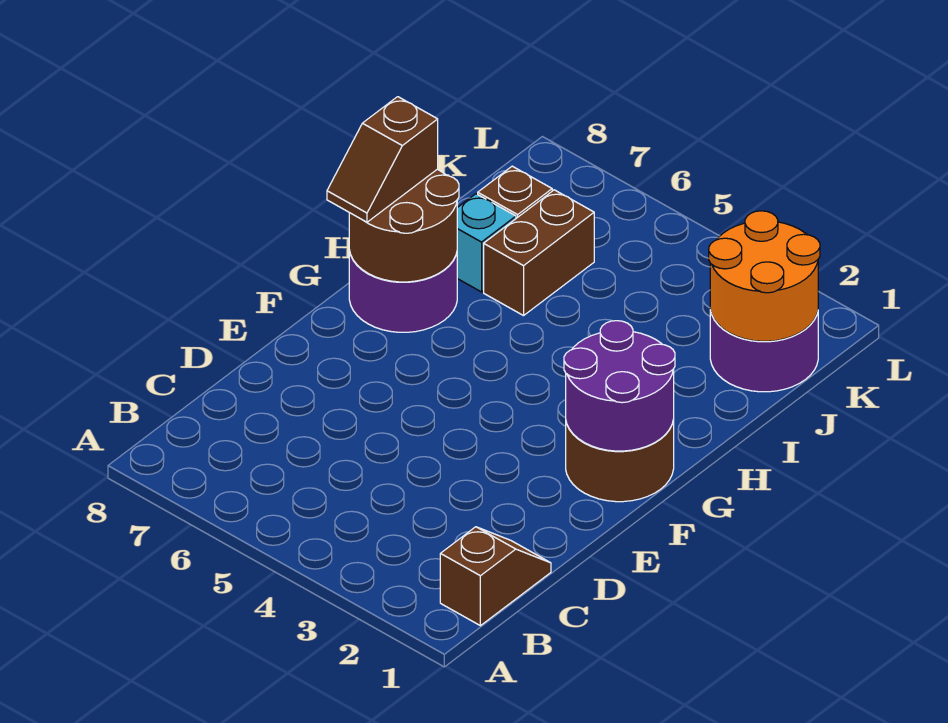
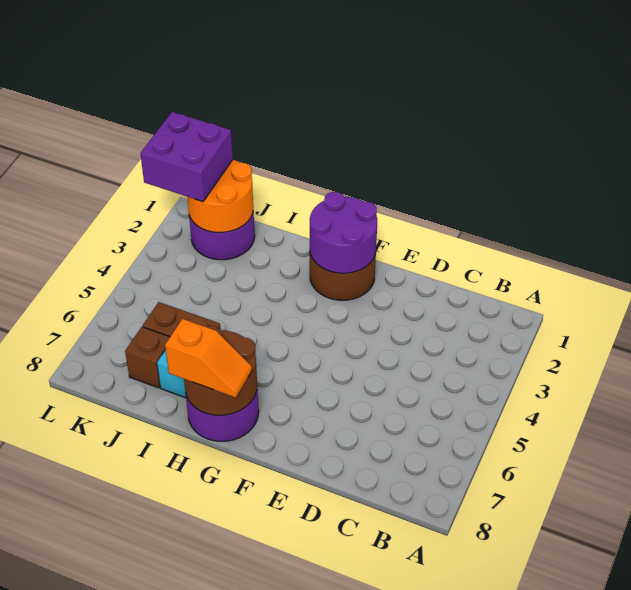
brown 1x2 slope [440,527,551,626] -> none
brown 1x2 slope [327,97,438,222] -> orange 1x2 slope [165,319,252,398]
none -> purple 2x2 brick [140,112,233,202]

